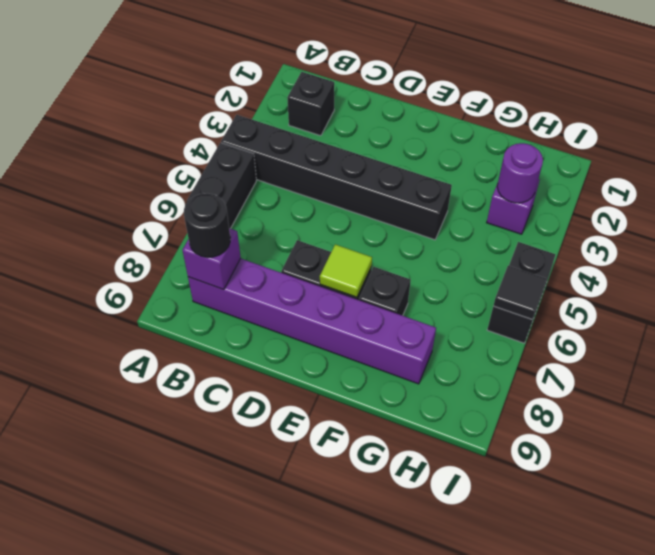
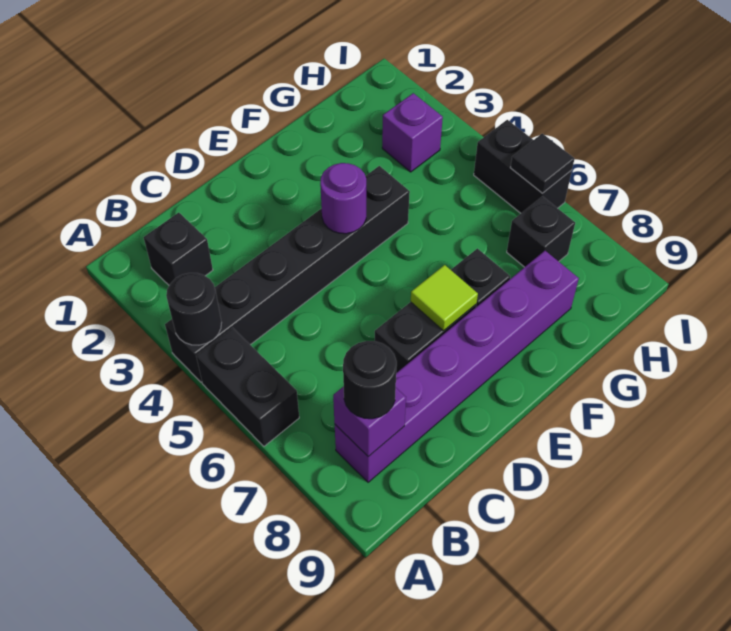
none -> black 1x1 round brick [166,273,222,345]
purple 1x1 round brick [497,143,543,203] -> purple 1x1 round brick moved to [320,163,366,234]
none -> black 1x1 brick [507,196,575,267]

